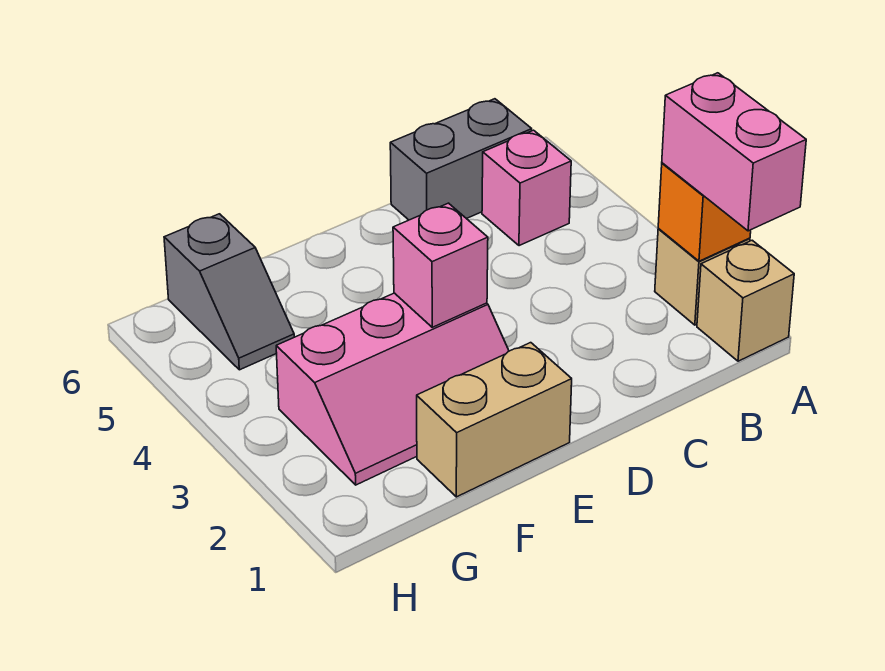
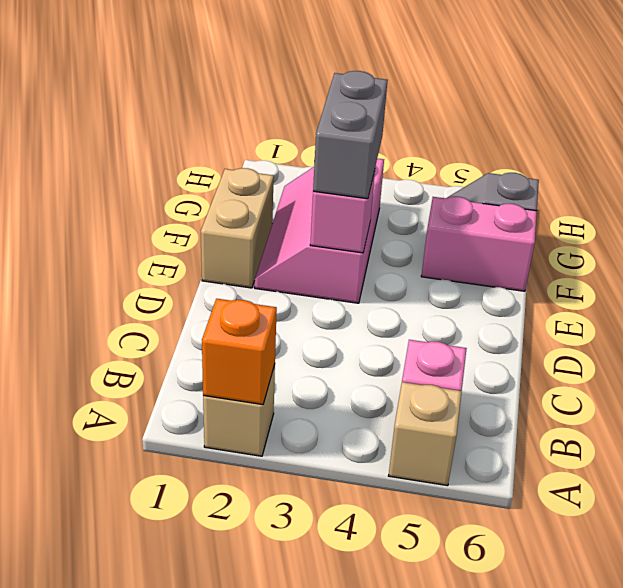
tan 1x1 brick [697,240,794,361] -> tan 1x1 brick moved to [389,382,462,486]
pink 1x2 brick [662,73,806,231] -> pink 1x2 brick moved to [421,196,537,291]
grey 1x2 brick [390,99,532,220] -> grey 1x2 brick moved to [313,71,388,199]

